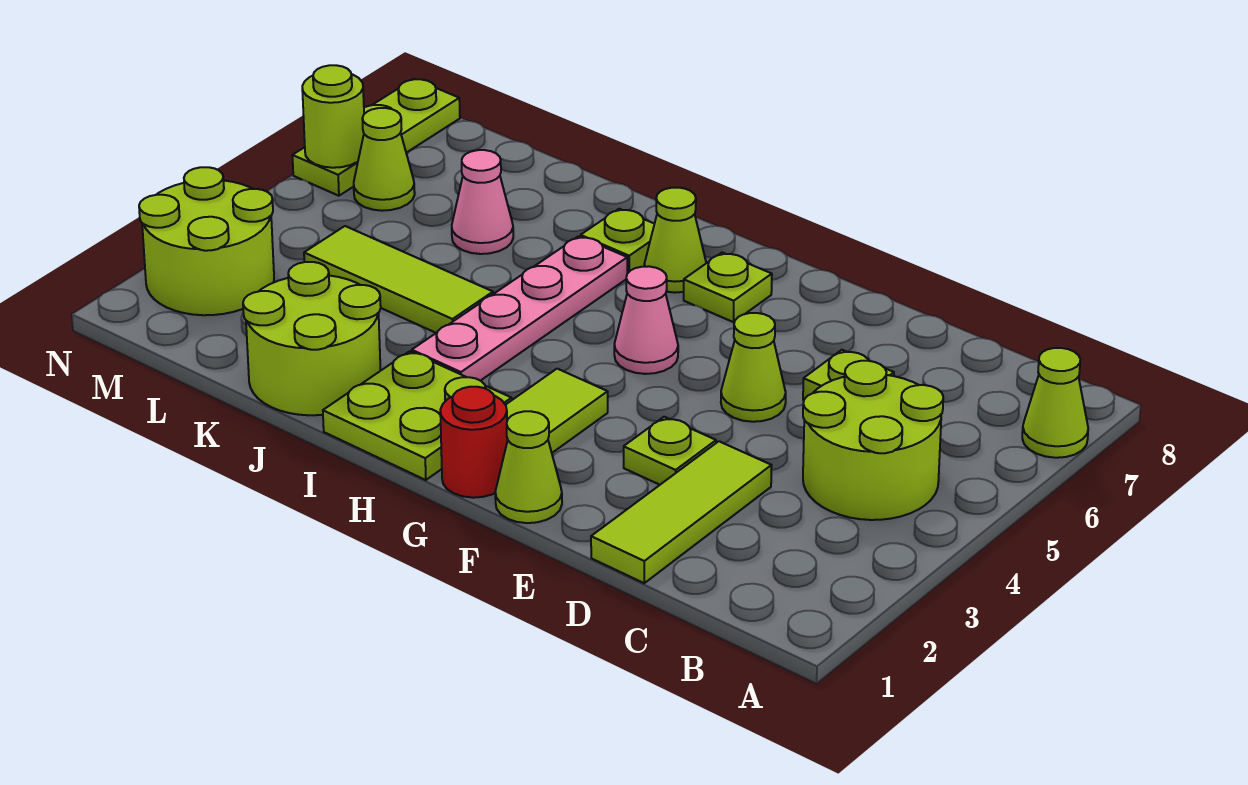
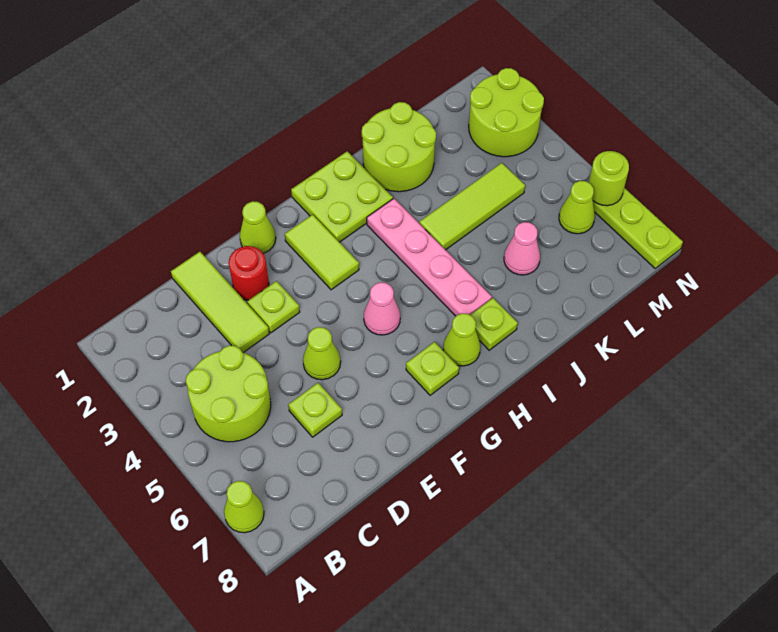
red 1x1 round brick [440,387,507,498] -> red 1x1 round brick moved to [229,246,269,300]

